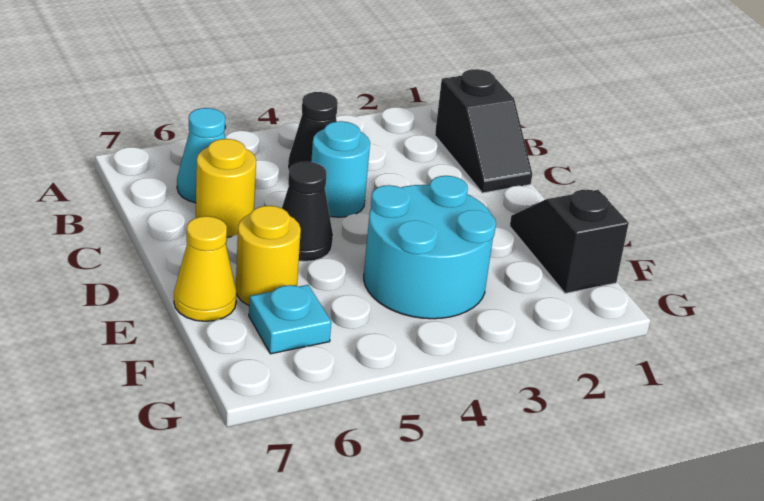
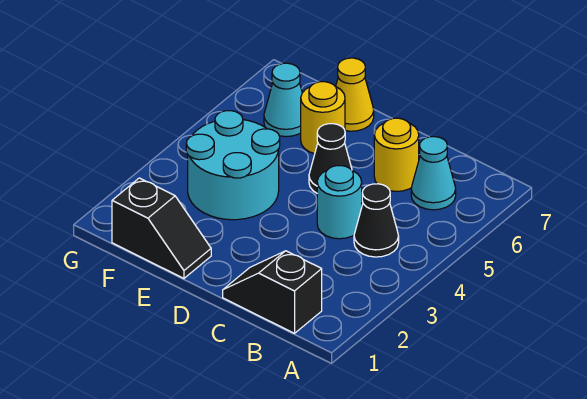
cyan 1x1 plate [249,285,331,354] -> cyan 1x1 cone [264,63,302,137]

